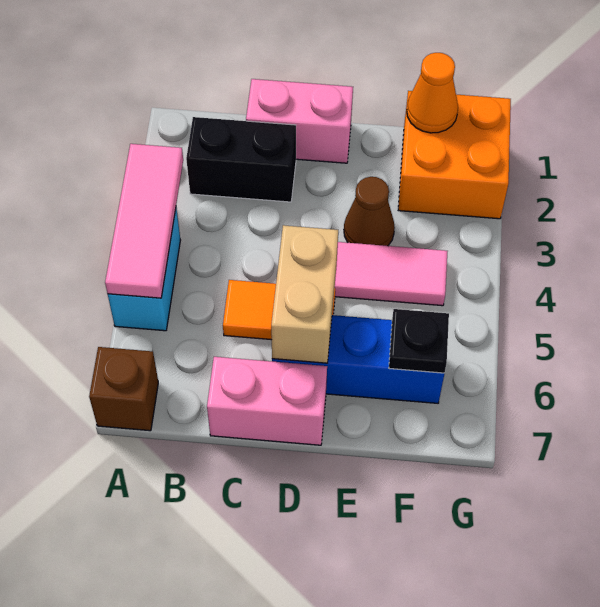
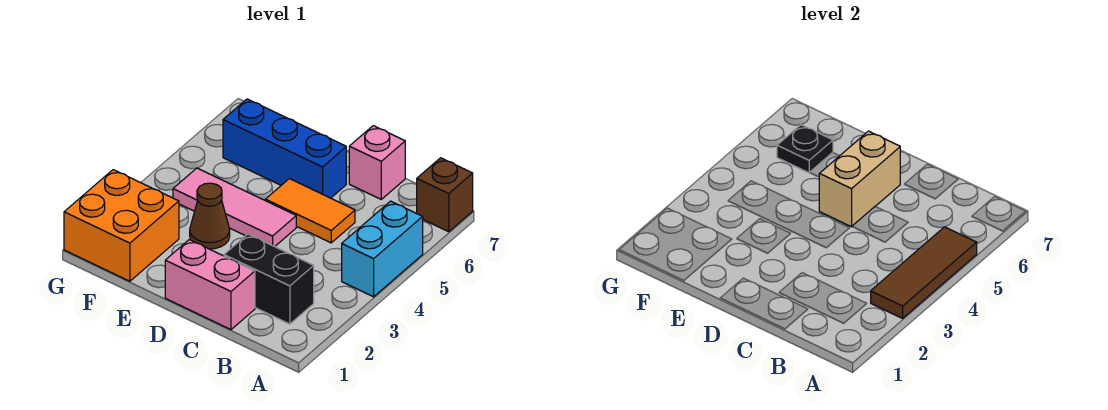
pink 1x3 tile [105,144,183,298] -> brown 1x3 tile [871,227,977,318]
pink 1x2 brick [207,357,327,445] -> pink 1x1 brick [349,126,405,199]
orange 1x1 cone [407,53,458,133] -> none

